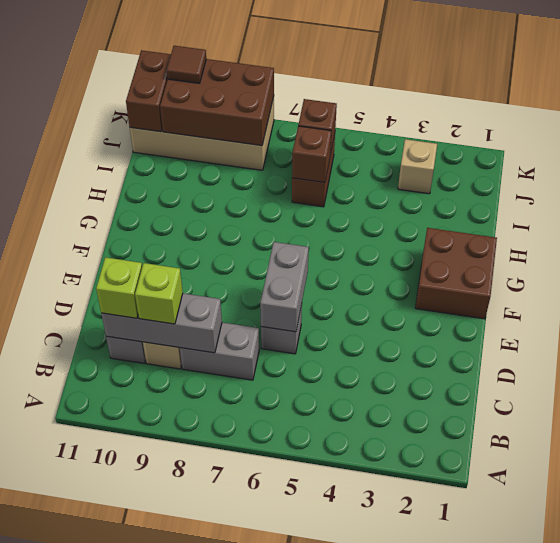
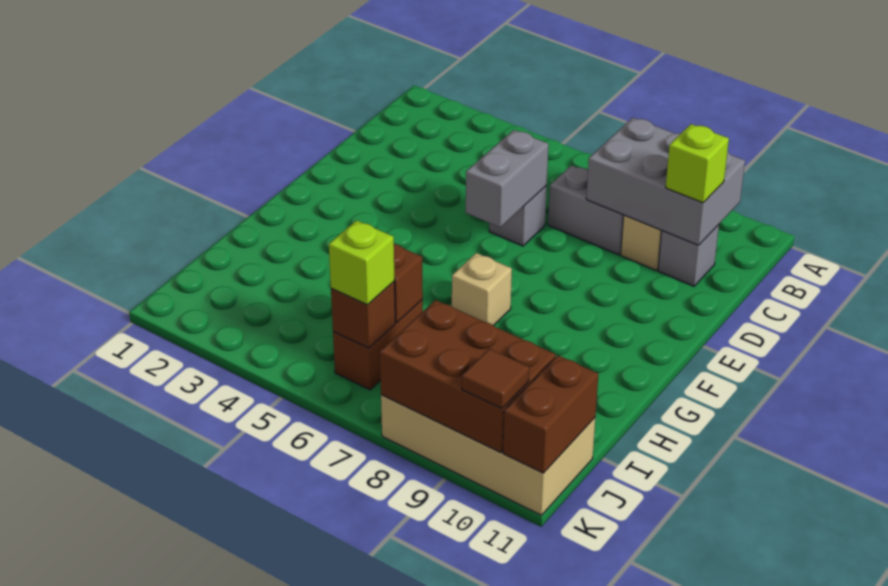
grey 1x3 brick [101,293,222,353] -> grey 2x3 brick [586,118,745,245]
lime 1x1 brick [135,263,183,324] -> lime 1x1 brick moved to [329,220,395,305]
brown 2x2 brick [415,228,497,319] -> none
tan 1x1 brick [398,139,437,194] -> tan 1x1 brick moved to [452,253,512,326]

